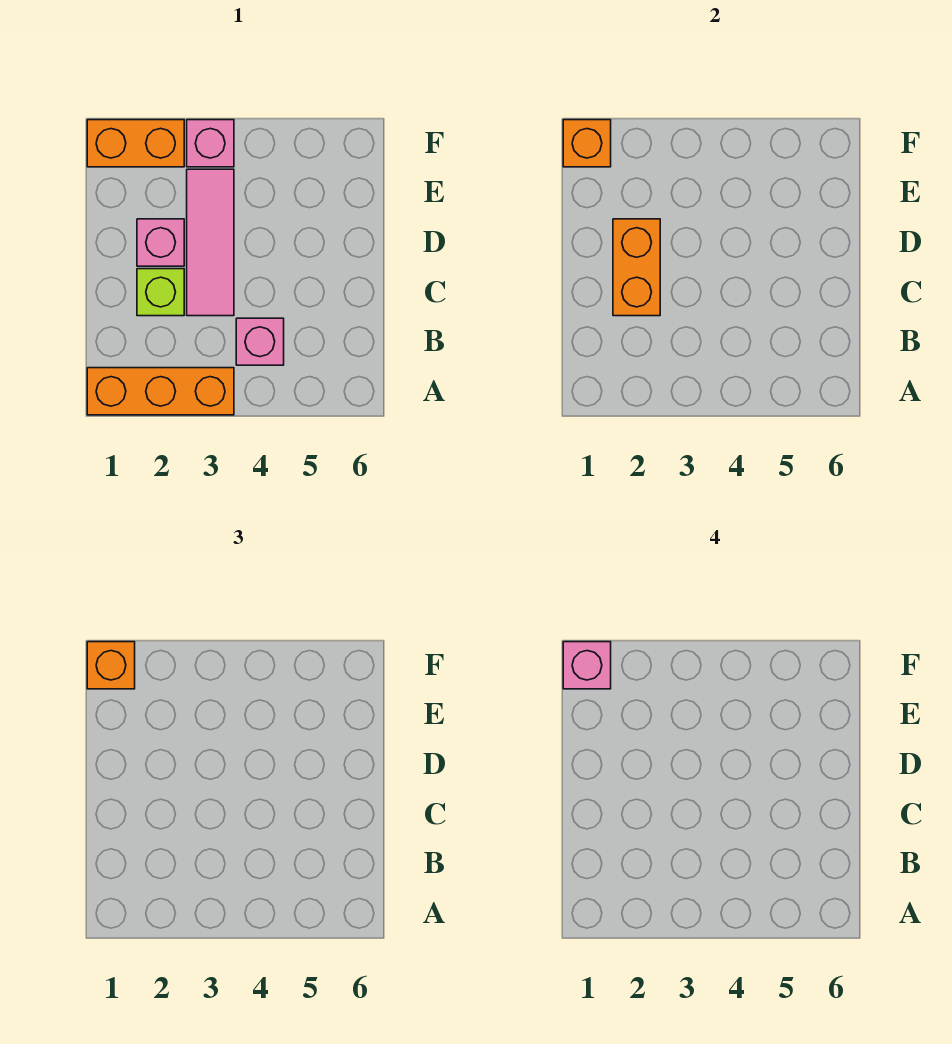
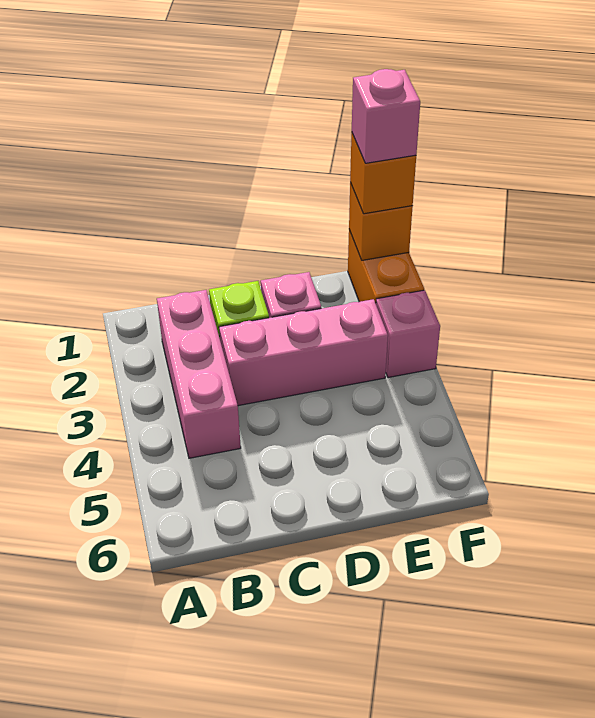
orange 1x3 brick [87,368,234,415] -> none
pink 1x1 brick [236,318,284,365] -> pink 1x3 brick [157,290,241,458]
orange 1x2 brick [613,219,660,316] -> none
pink 1x3 tile [187,169,234,316] -> pink 1x3 brick [219,299,388,406]

